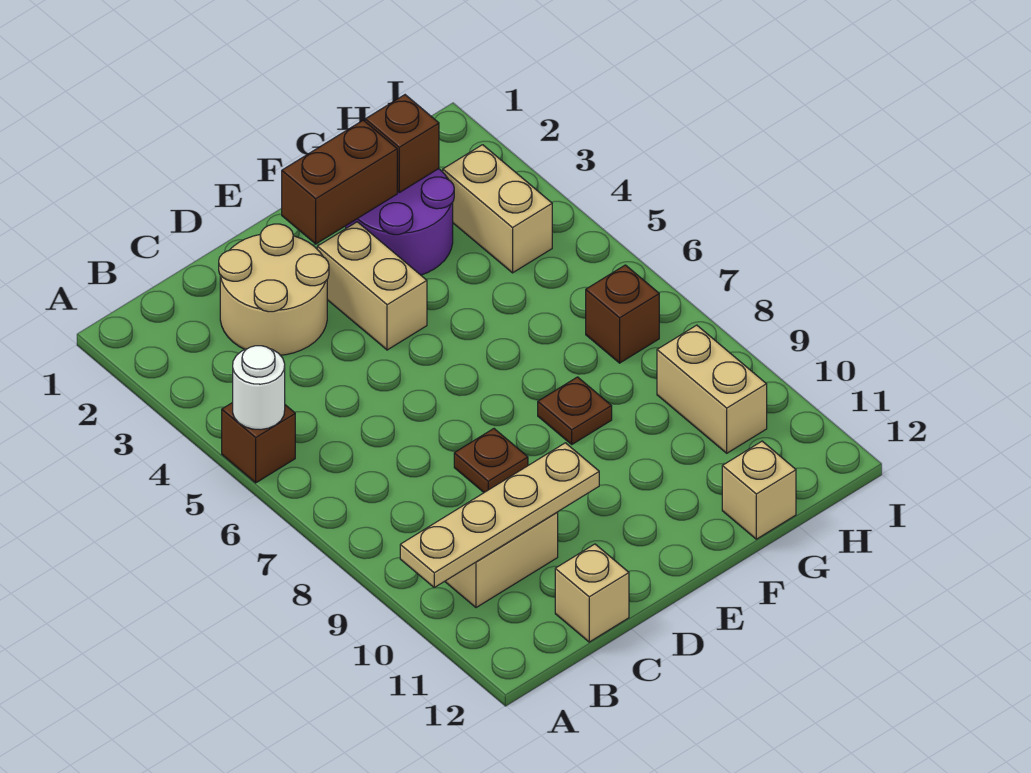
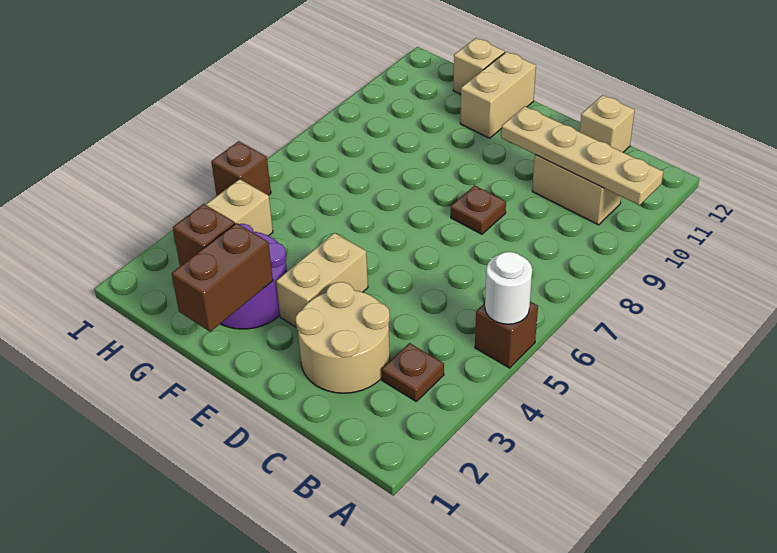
brown 1x2 brick [282,120,397,244] -> brown 1x2 brick turned to [172,223,273,332]
brown 1x1 plate [538,377,612,444] -> brown 1x1 plate moved to [382,343,444,401]
brown 1x1 brick [586,265,659,363] -> brown 1x1 brick moved to [211,141,271,196]
tan 1x2 brick [657,325,767,453] -> tan 1x2 brick moved to [460,52,536,138]

